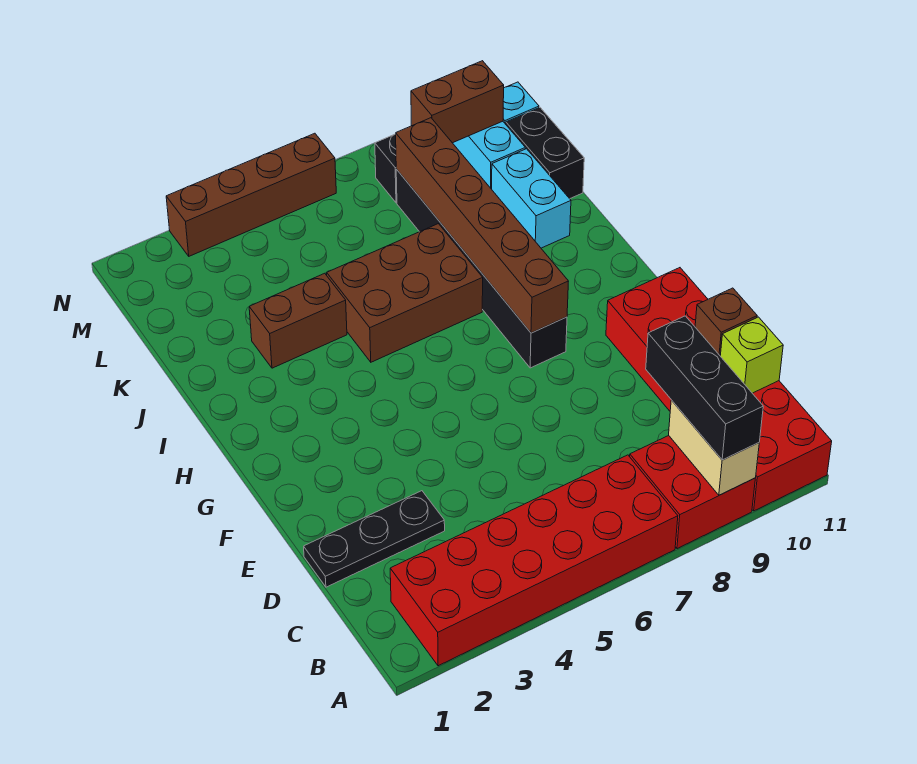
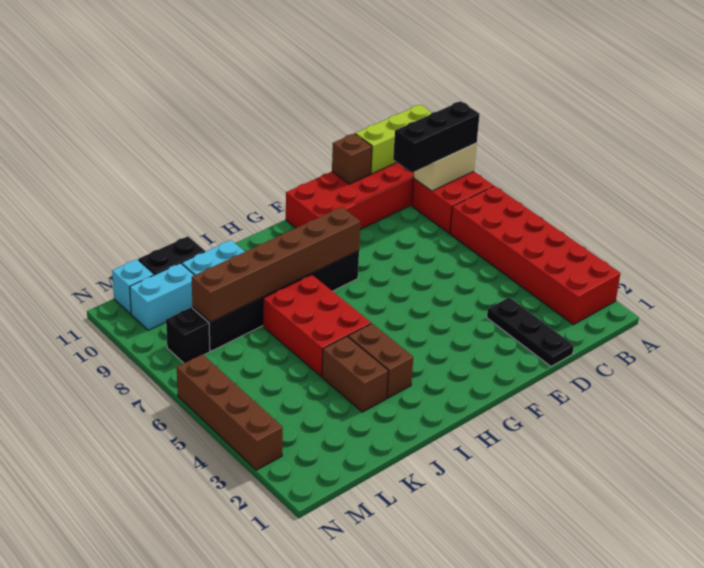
lime 1x1 brick [720,317,783,393] -> lime 1x3 brick [355,105,432,174]
brown 2x3 brick [327,224,483,362] -> red 2x3 brick [263,275,371,376]
brown 1x2 brick [411,61,504,143] -> brown 1x2 brick moved to [348,324,413,398]

